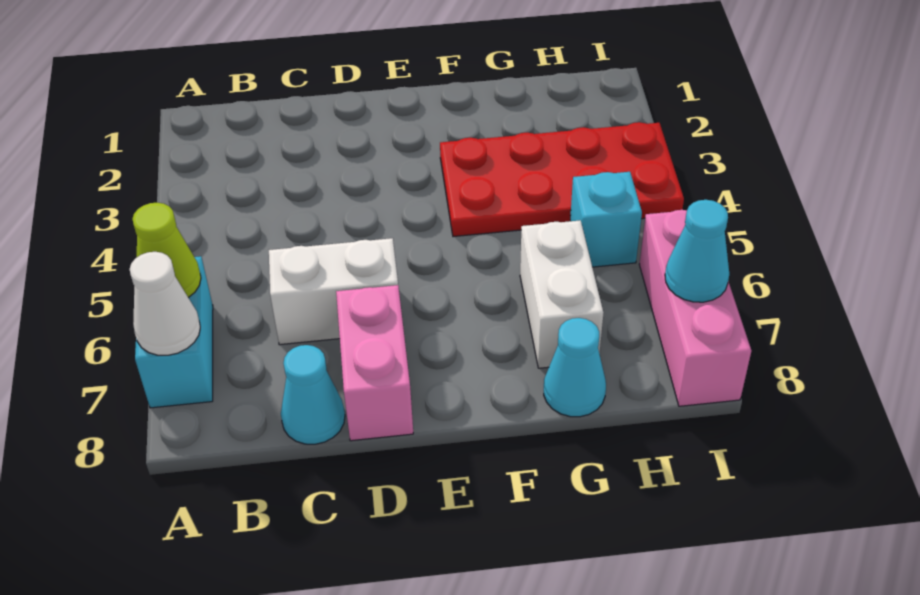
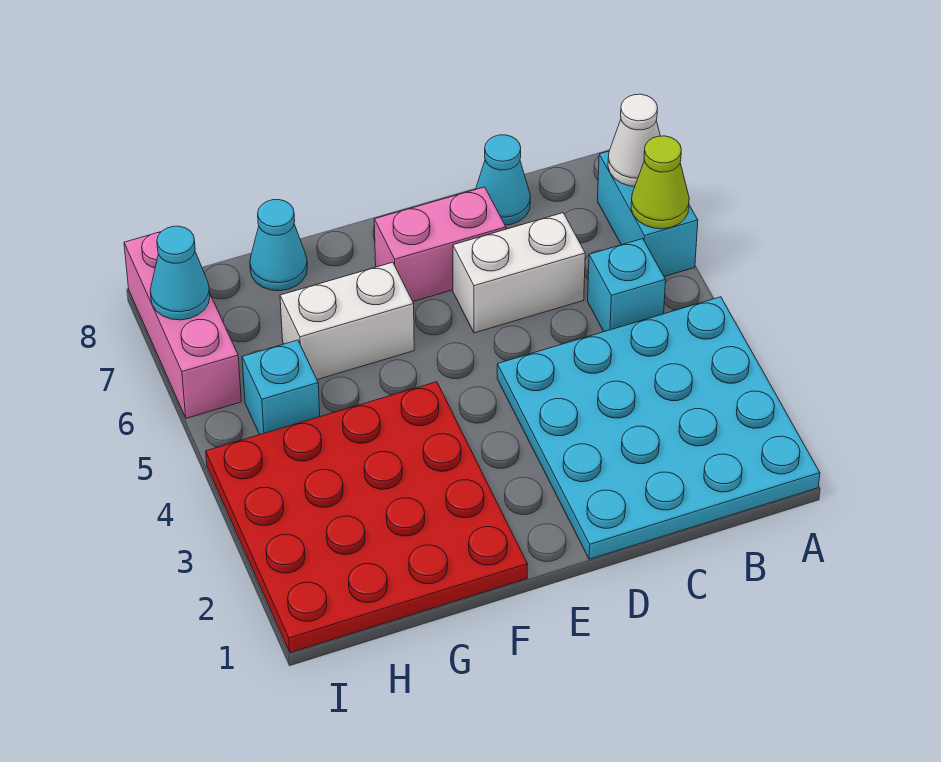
none -> cyan 4x4 plate [497,297,820,559]
none -> cyan 1x1 brick [588,239,666,332]
pink 1x2 brick [336,285,413,441] -> pink 1x2 brick turned to [374,187,506,301]
red 2x4 plate [440,122,684,237] -> red 4x4 plate [206,382,527,653]
white 1x2 brick [520,220,603,368] -> white 1x2 brick turned to [280,262,414,379]

